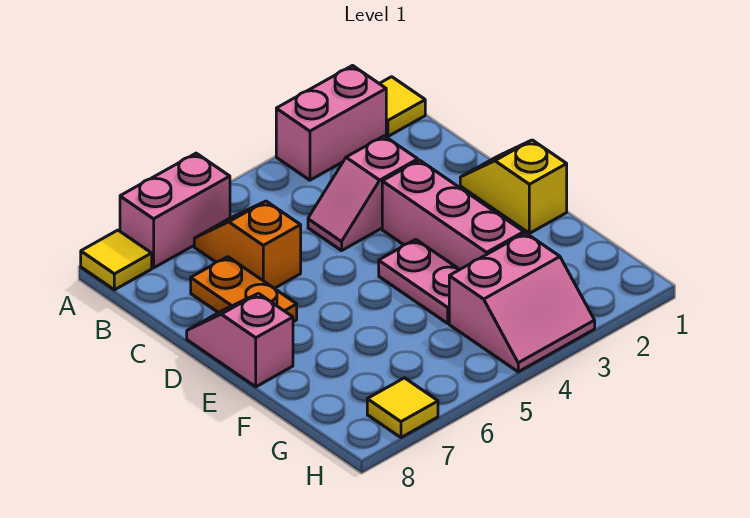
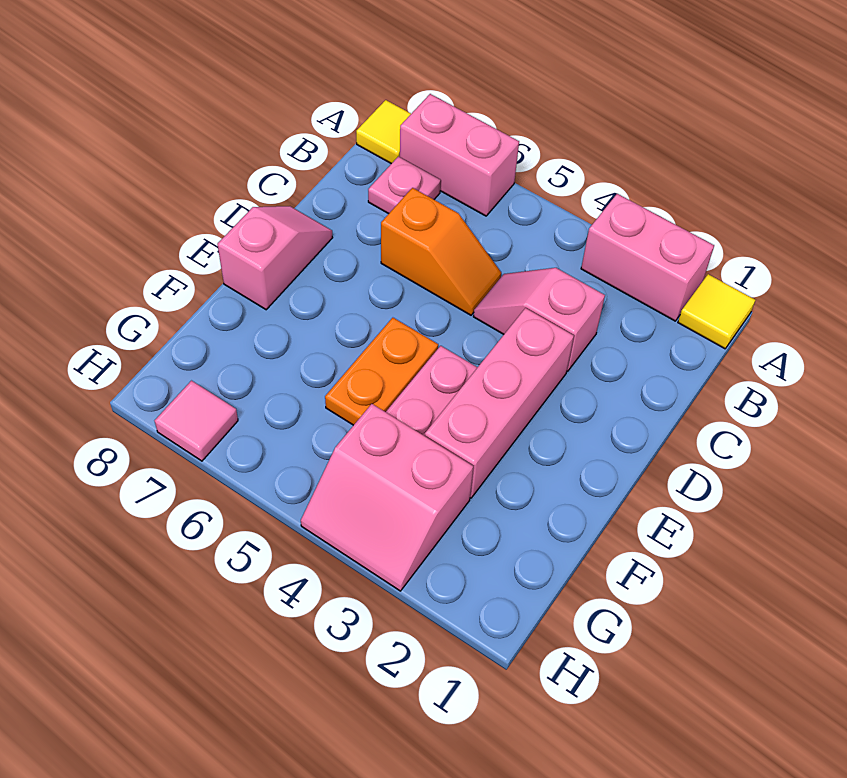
orange 1x2 slope [194,201,301,288] -> orange 1x2 slope turned to [381,188,501,315]
none -> pink 1x1 plate [368,156,441,214]
orange 1x2 plate [191,257,297,322] -> orange 1x2 plate moved to [325,318,438,425]
yellow 1x2 slope [460,140,567,233] -> none
yellow 1x1 tile [367,378,438,437] -> pink 1x1 tile [155,381,238,461]

